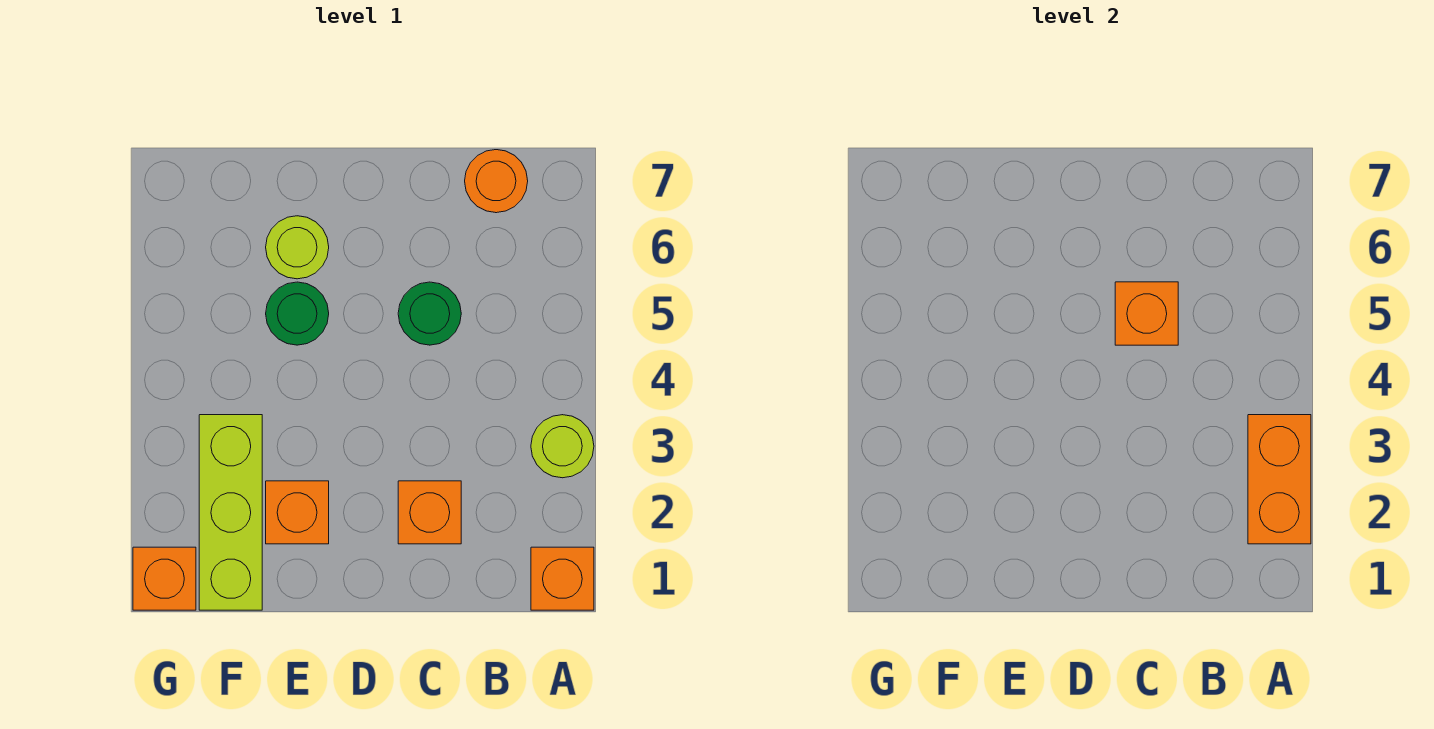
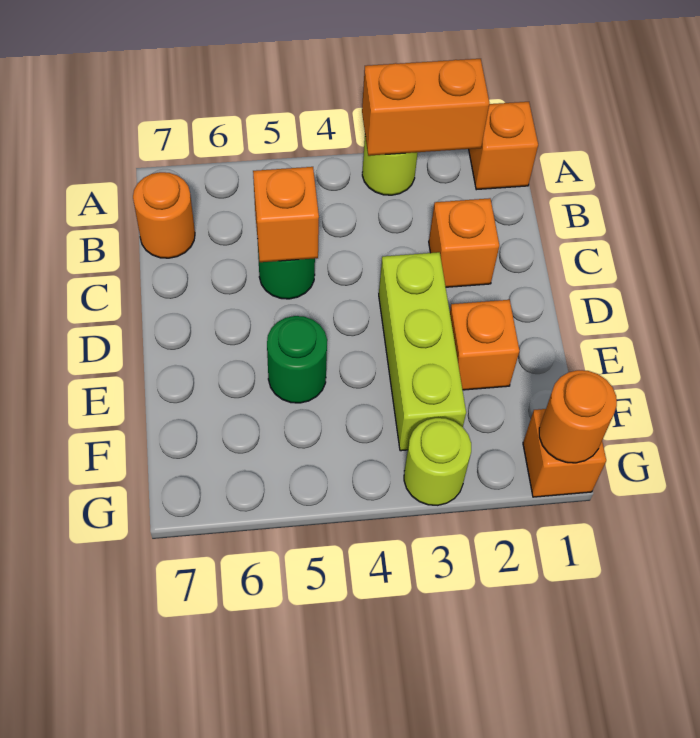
lime 1x1 round brick [266,216,329,279] -> lime 1x1 round brick moved to [404,418,471,505]
lime 1x3 brick [199,415,262,610] -> lime 1x3 brick turned to [379,252,466,451]
none -> orange 1x1 round brick [539,370,617,463]

